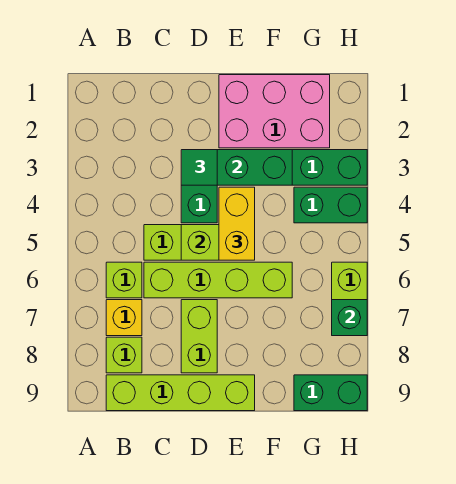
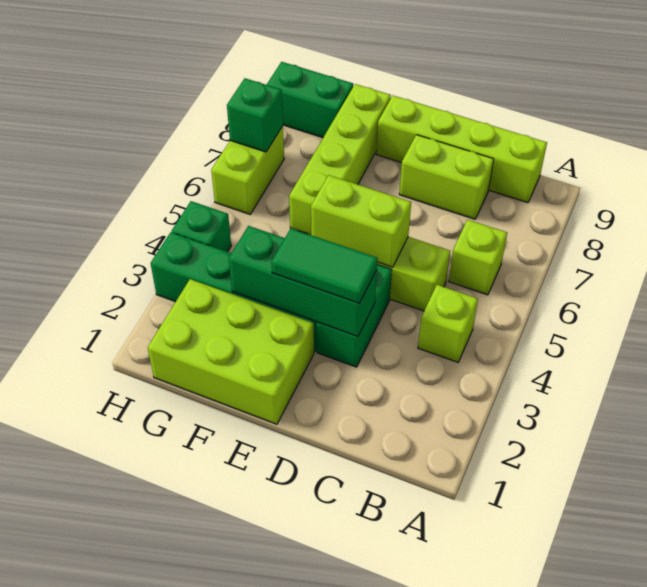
yellow 1x1 brick [106,300,142,336] -> none
lime 1x1 brick [106,337,142,373] -> lime 1x1 brick moved to [418,285,478,362]
lime 1x4 brick [144,262,292,298] -> lime 1x4 brick turned to [289,84,391,235]
green 1x1 tile [181,150,217,185] -> green 1x2 tile [271,228,378,303]
lime 1x2 brick [181,300,217,373] -> lime 1x2 brick turned to [399,135,494,219]
pink 2x3 brick [219,75,330,148] -> lime 2x3 brick [148,279,314,424]
yellow 1x2 brick [219,187,255,260] -> none
green 1x2 brick [294,187,367,223] -> green 1x1 brick [172,201,231,252]

